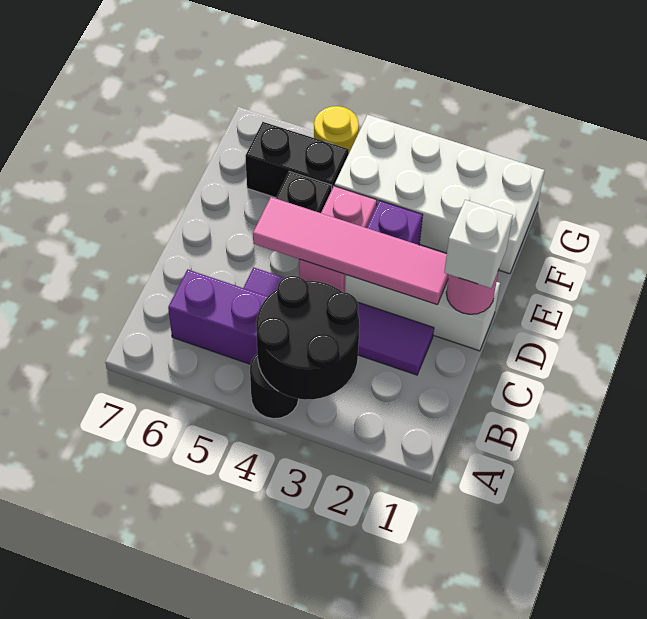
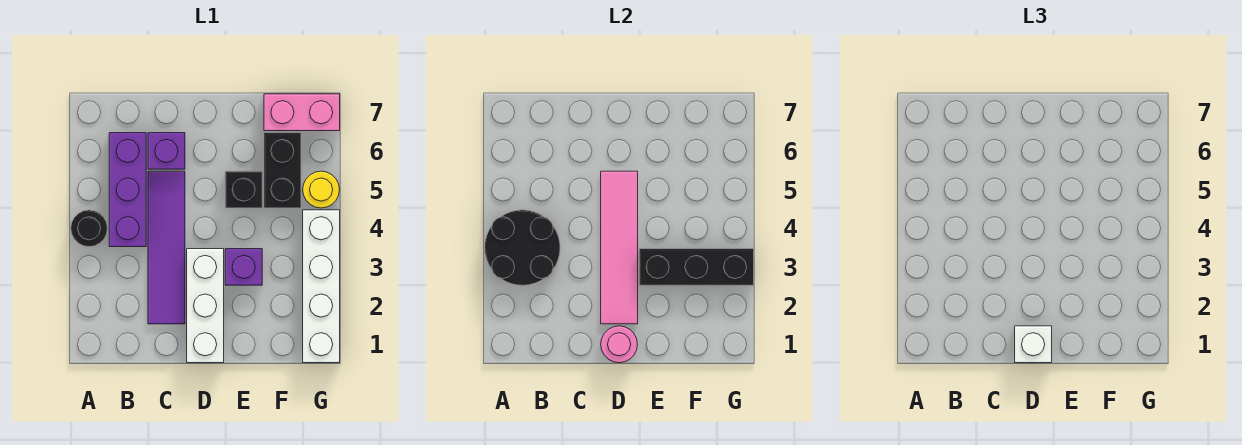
none -> purple 1x1 brick [148,133,185,169]
pink 1x2 brick [299,186,377,292] -> pink 1x2 brick moved to [264,94,340,131]
none -> black 1x3 brick [639,249,754,285]
white 2x4 brick [335,115,545,274] -> white 1x4 brick [303,210,340,363]

